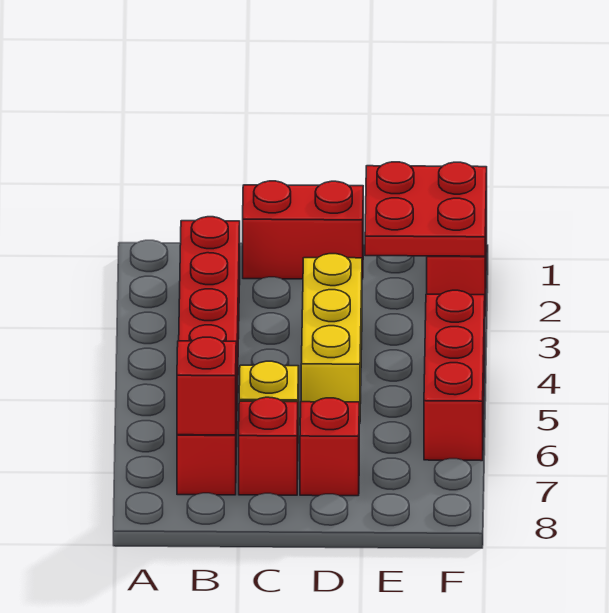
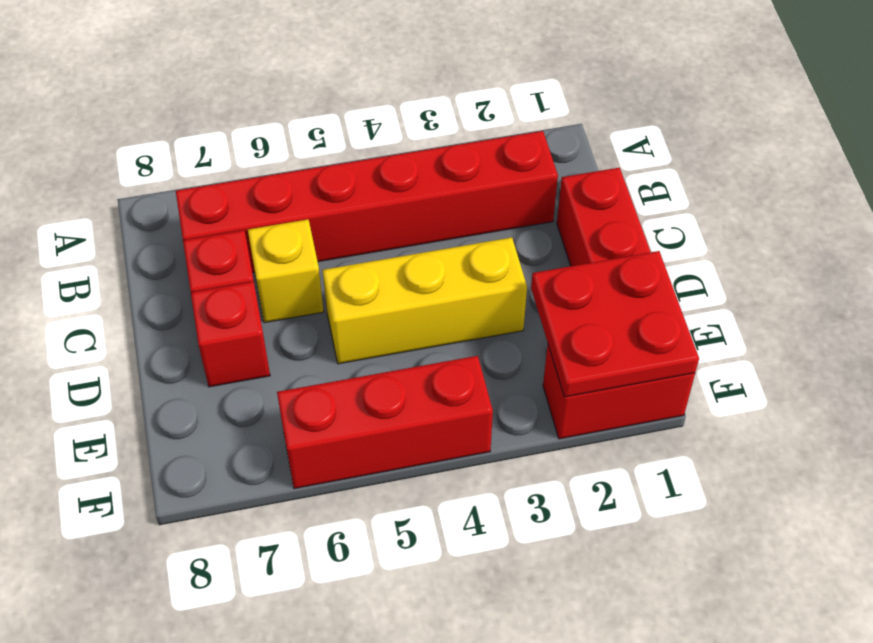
red 1x1 brick [177,337,236,435] -> none

